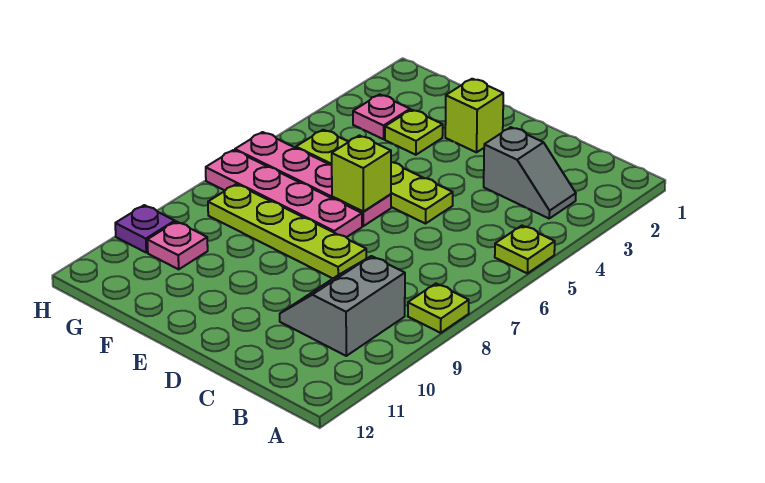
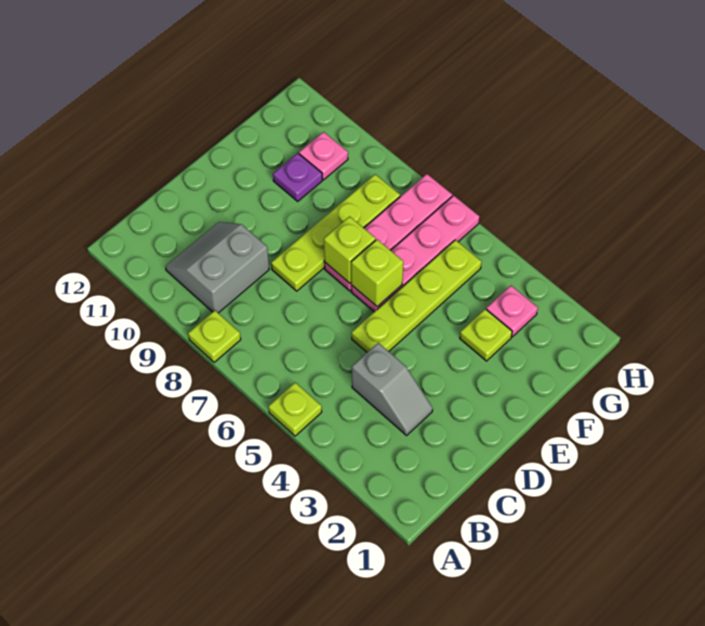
grey 1x2 slope [484,127,576,218] -> grey 1x2 slope turned to [352,343,433,435]
grey 2x2 slope [280,256,405,356] -> grey 2x2 slope turned to [165,222,269,313]
lime 1x1 brick [445,79,503,152] -> lime 1x1 brick moved to [324,216,376,283]
purple 1x1 plate [115,205,175,253] -> purple 1x1 plate moved to [273,153,322,201]

